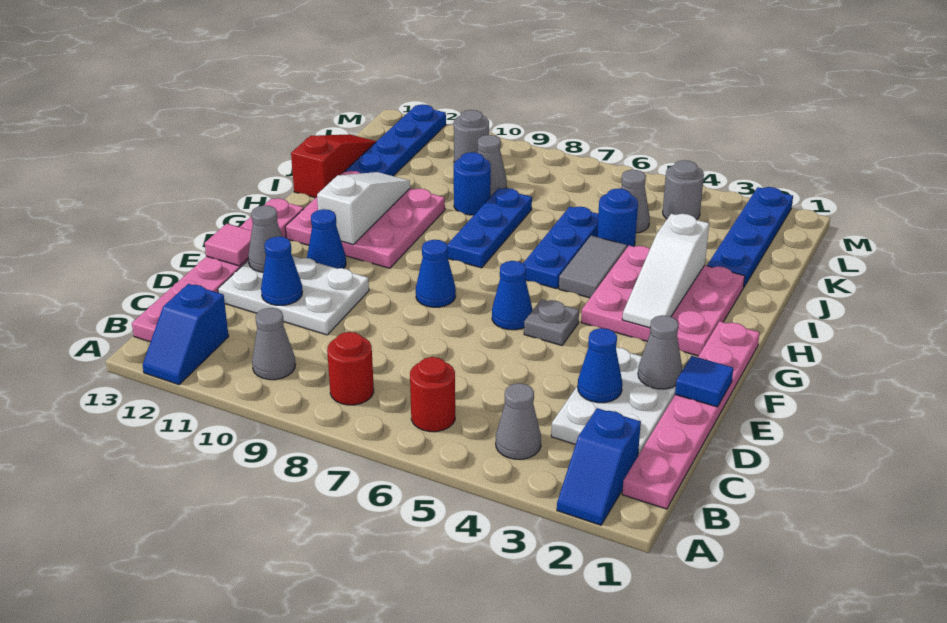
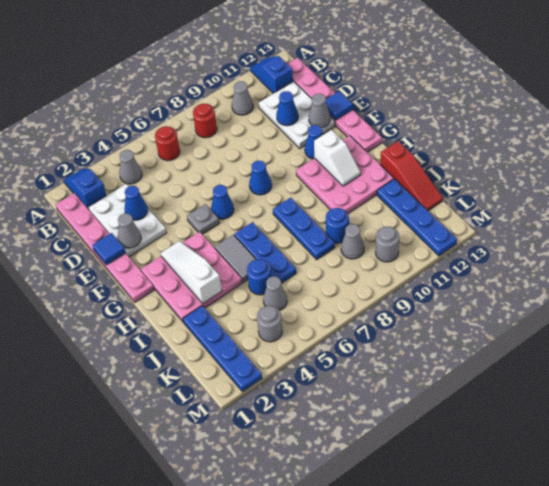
white 2x3 plate [218,256,369,335] -> white 2x3 plate turned to [259,81,335,148]
pink 1x1 tile [205,224,252,266] -> blue 1x1 tile [326,91,353,120]
white 1x3 slope [317,172,410,244] -> white 1x2 slope [314,130,361,186]

